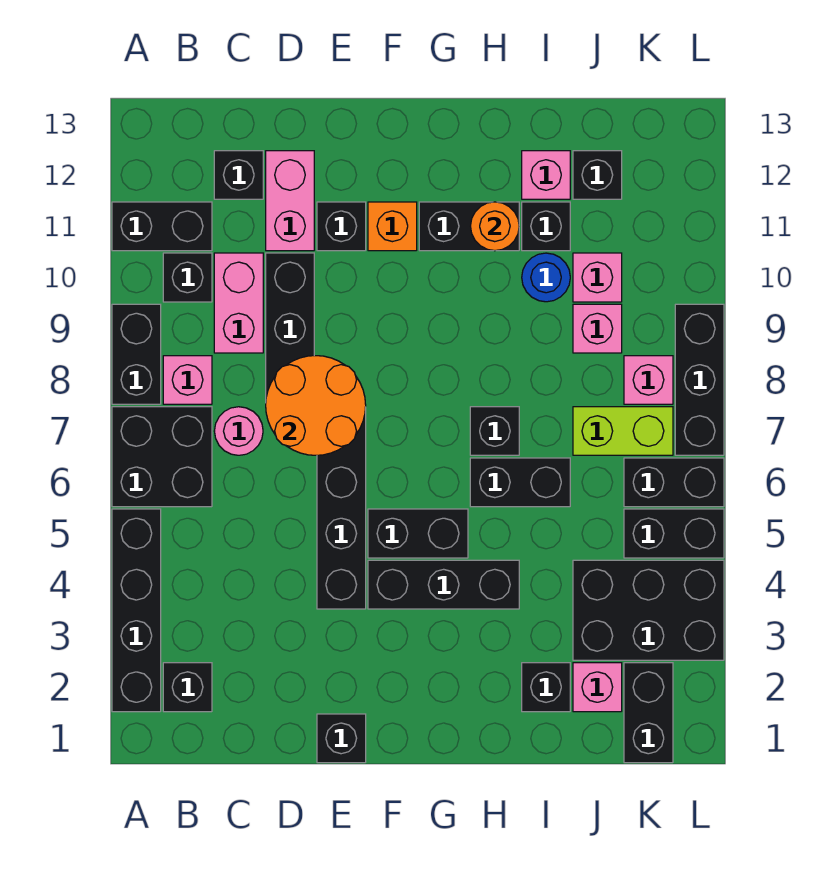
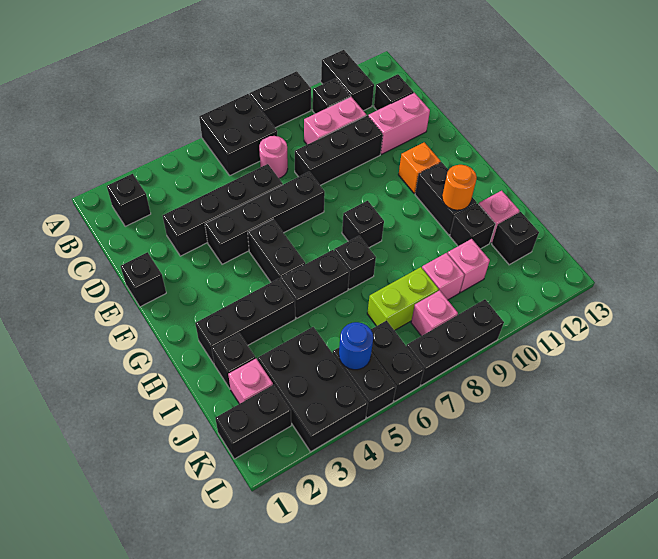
black 1x4 brick [112,509,161,712] -> black 1x4 brick moved to [162,164,283,256]
pink 1x1 brick [163,356,212,404] -> none
orange 2x2 round brick [266,356,366,455] -> none
black 1x1 brick [317,202,366,251] -> black 1x1 brick moved to [342,201,384,248]
black 1x3 brick [368,560,519,609] -> black 1x3 brick turned to [195,279,295,364]
black 1x2 brick [470,458,570,507] -> black 1x2 brick turned to [280,250,349,318]
blue 1x1 round brick [522,253,570,302] -> blue 1x1 round brick moved to [339,322,373,370]
lime 1x2 brick [573,407,673,455] -> lime 1x2 brick turned to [367,267,439,331]

